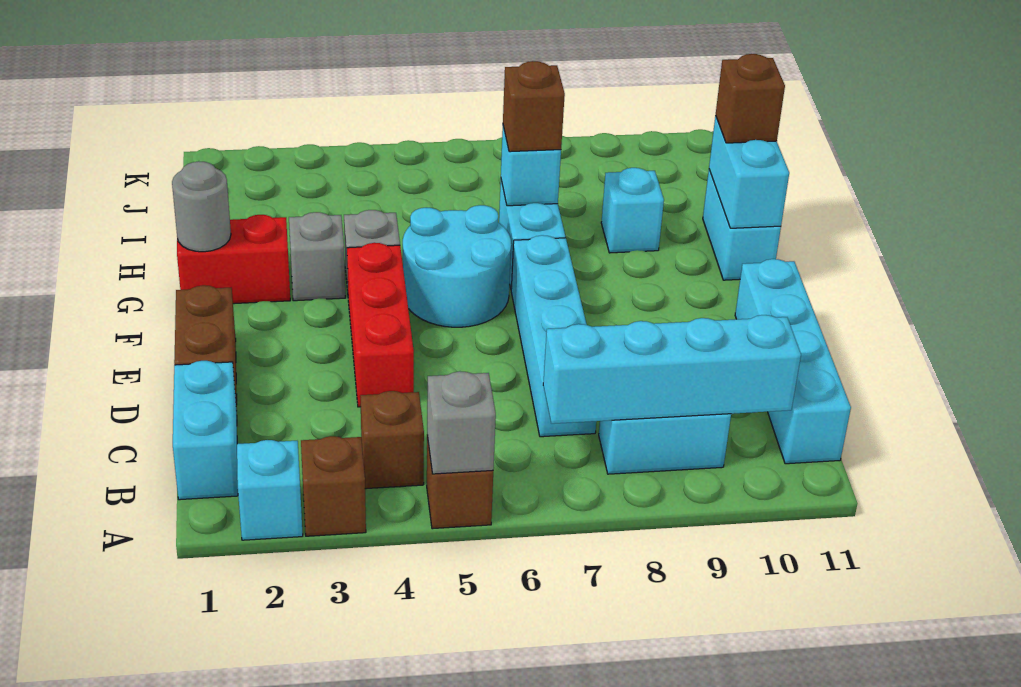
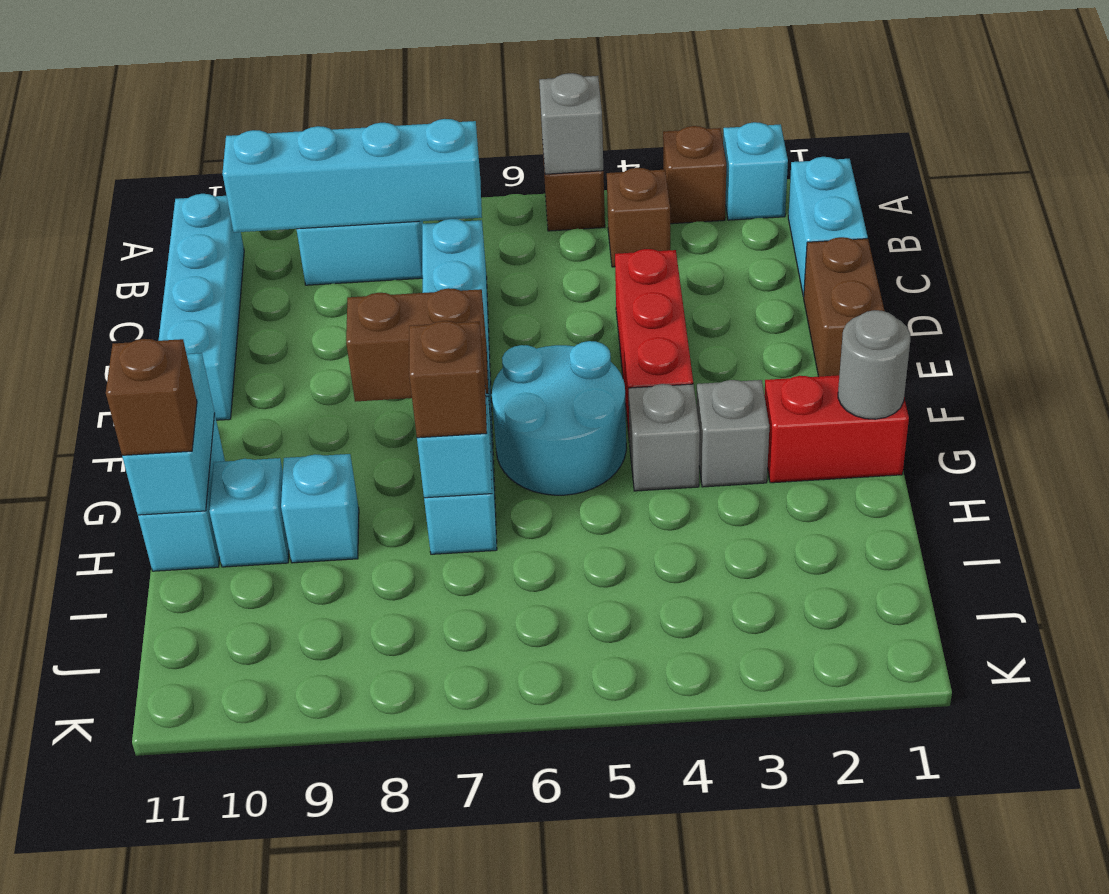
none -> brown 1x2 brick [346,288,488,402]
none -> cyan 1x1 brick [209,458,289,567]

